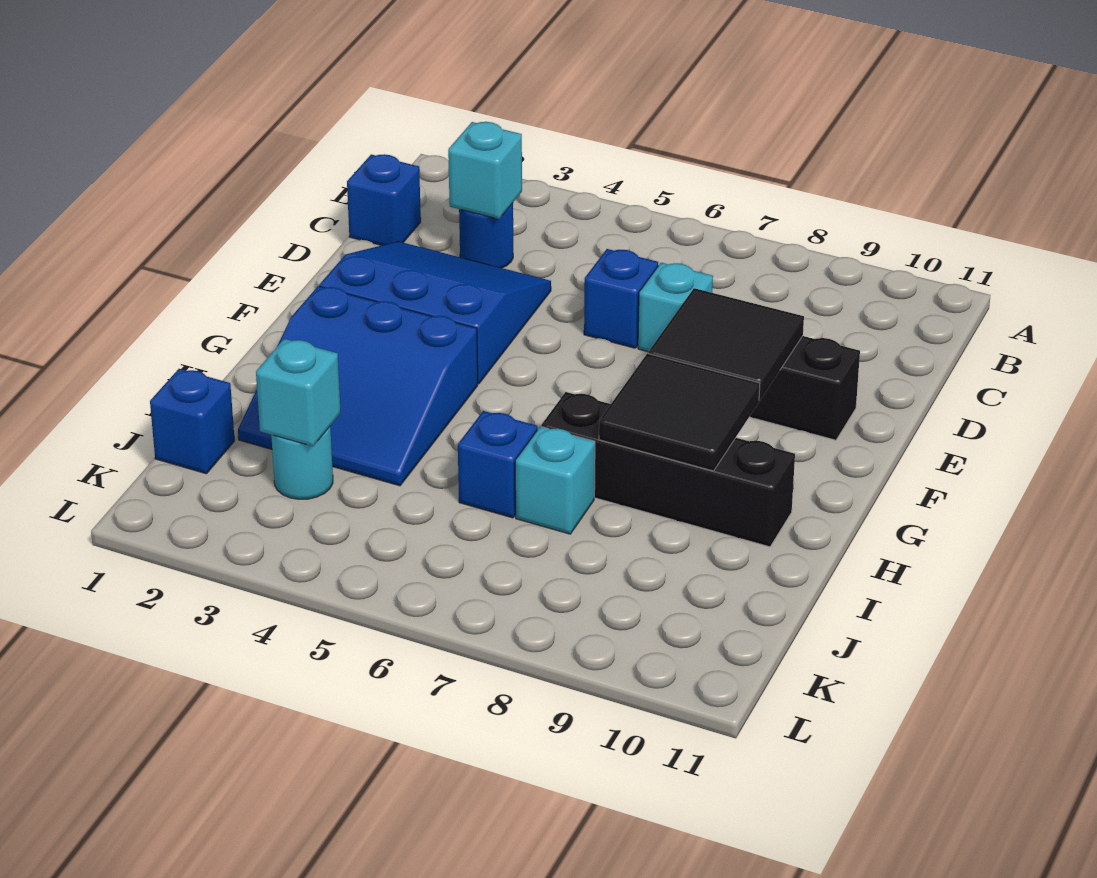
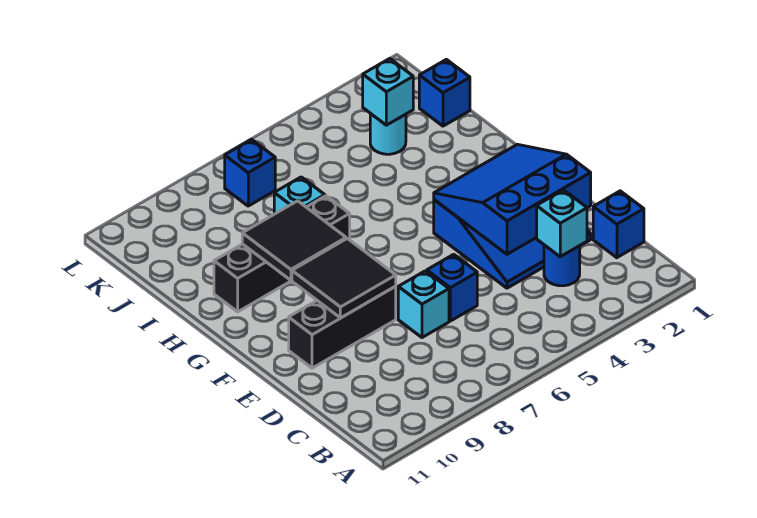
blue 3x3 slope [238,286,478,486] -> blue 3x3 slope moved to [434,144,591,254]
blue 1x1 brick [458,411,537,518] -> blue 1x1 brick moved to [225,139,275,206]

